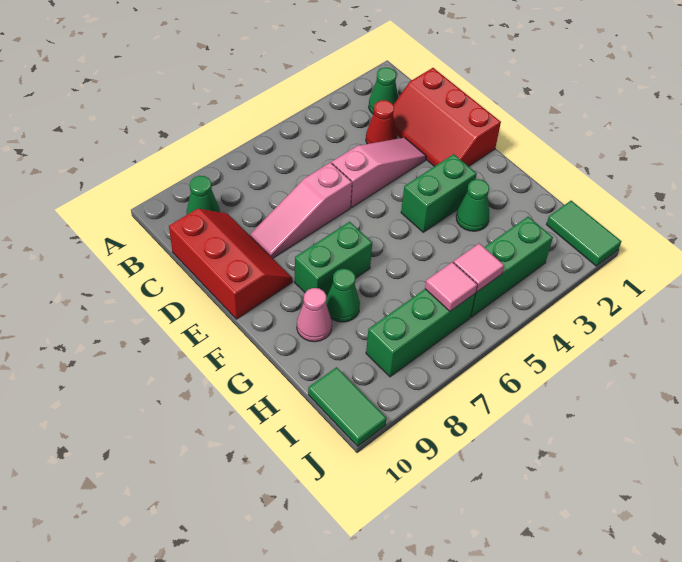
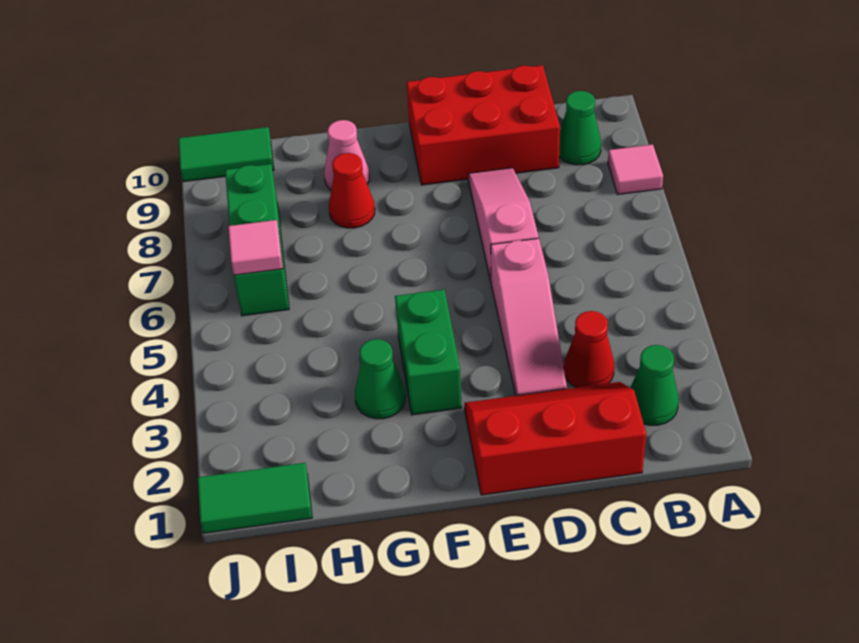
red 2x3 slope [169,209,292,319] -> red 2x3 brick [407,65,560,185]
green 1x2 brick [295,222,372,298] -> none
green 1x1 cone [326,269,360,322] -> red 1x1 cone [329,153,375,228]
green 1x3 brick [470,217,553,317] -> none
pink 1x1 tile [453,243,504,292] -> pink 1x1 tile moved to [608,144,663,195]

